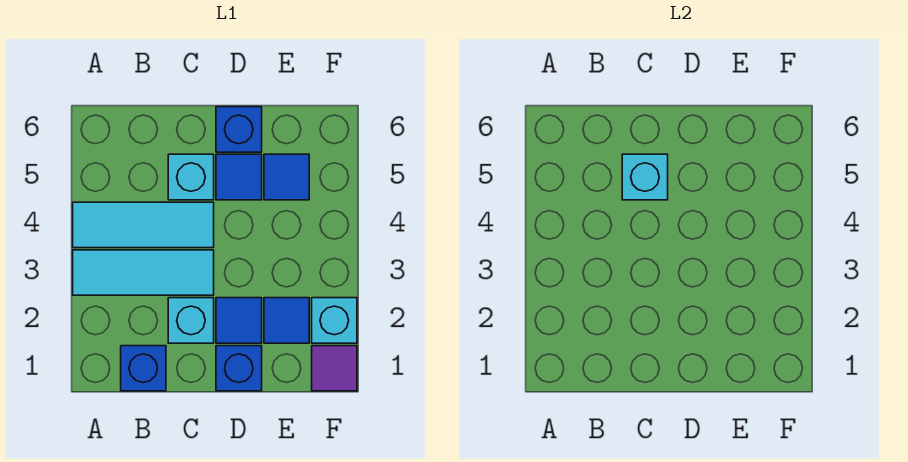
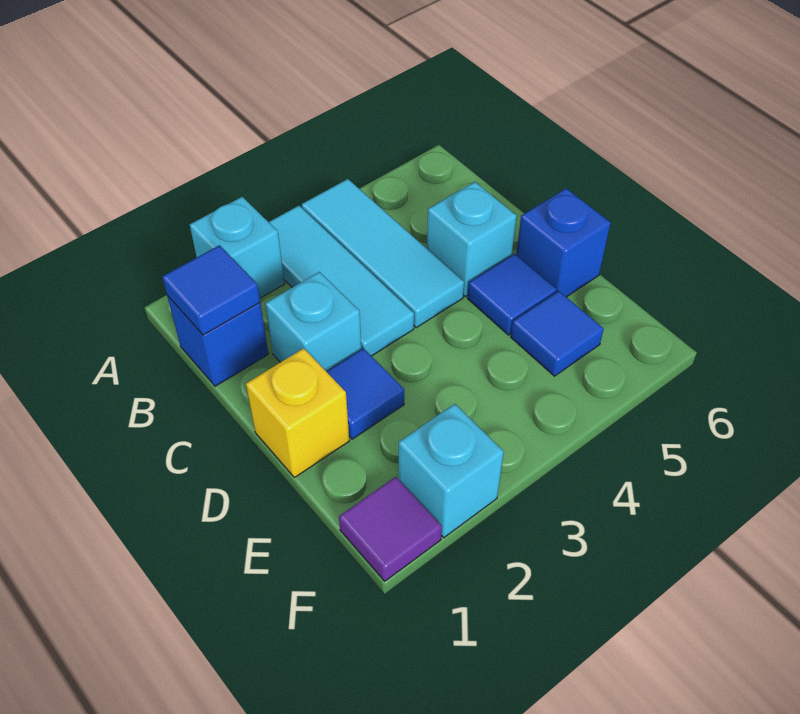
cyan 1x1 brick [622,154,668,200] -> cyan 1x1 brick moved to [190,197,285,298]
blue 1x1 brick [216,346,262,391] -> yellow 1x1 brick [246,348,349,477]
blue 1x1 tile [264,298,309,343] -> blue 1x1 tile moved to [162,245,260,335]

